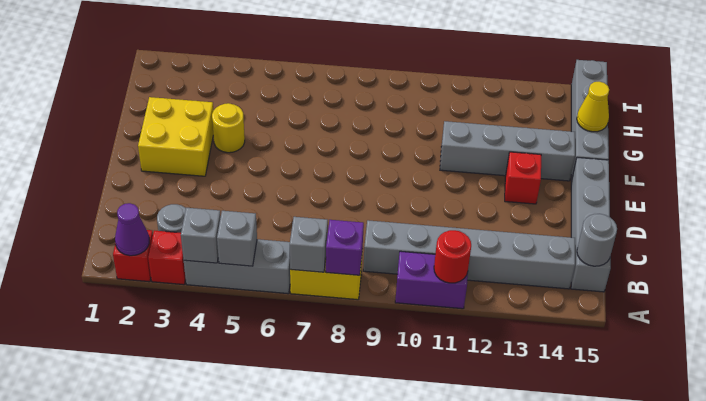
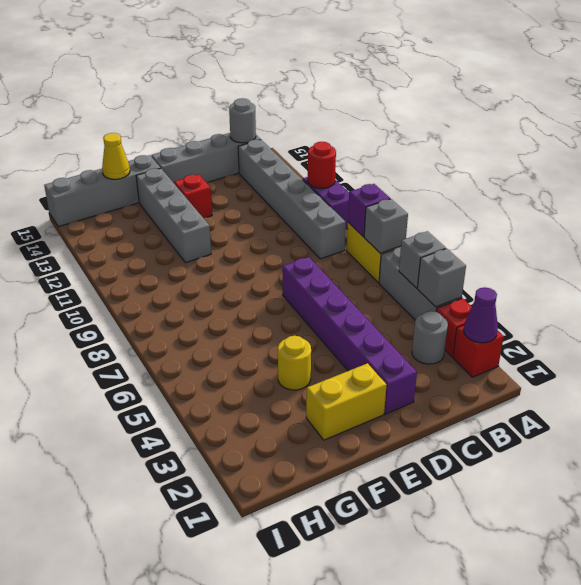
none -> purple 1x6 brick [282,257,417,414]
yellow 2x2 brick [138,97,213,176] -> yellow 1x2 brick [306,363,386,440]

